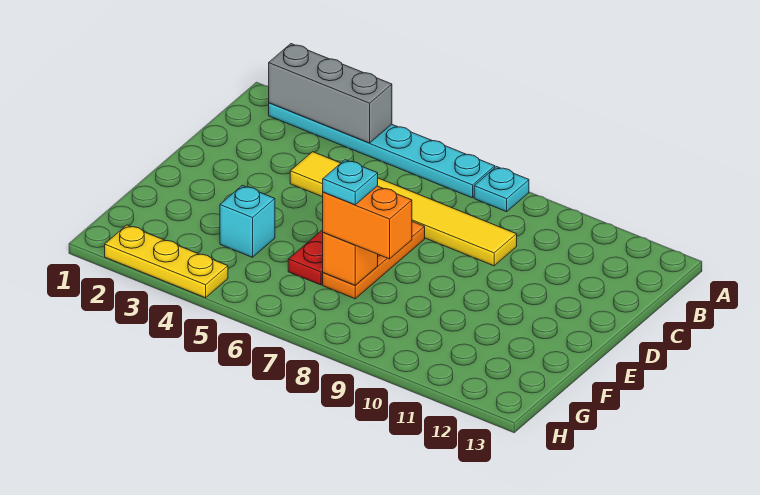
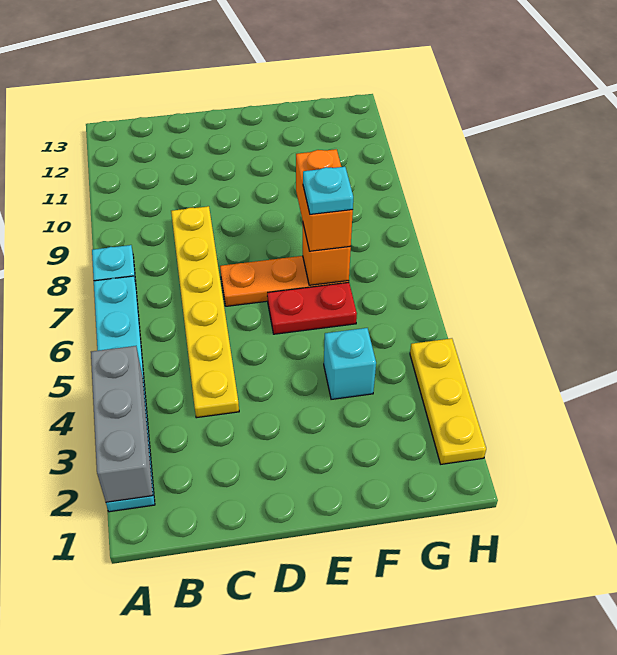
yellow 1x6 tile [290,152,517,266] -> yellow 1x6 plate [171,206,239,418]

